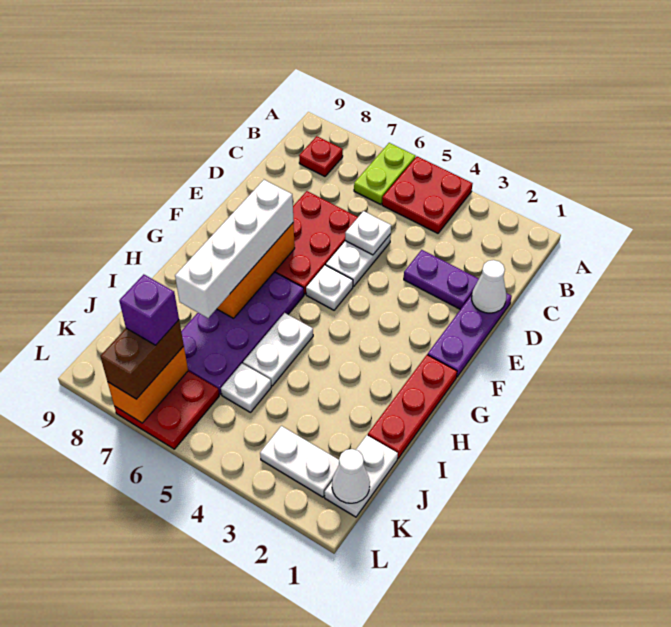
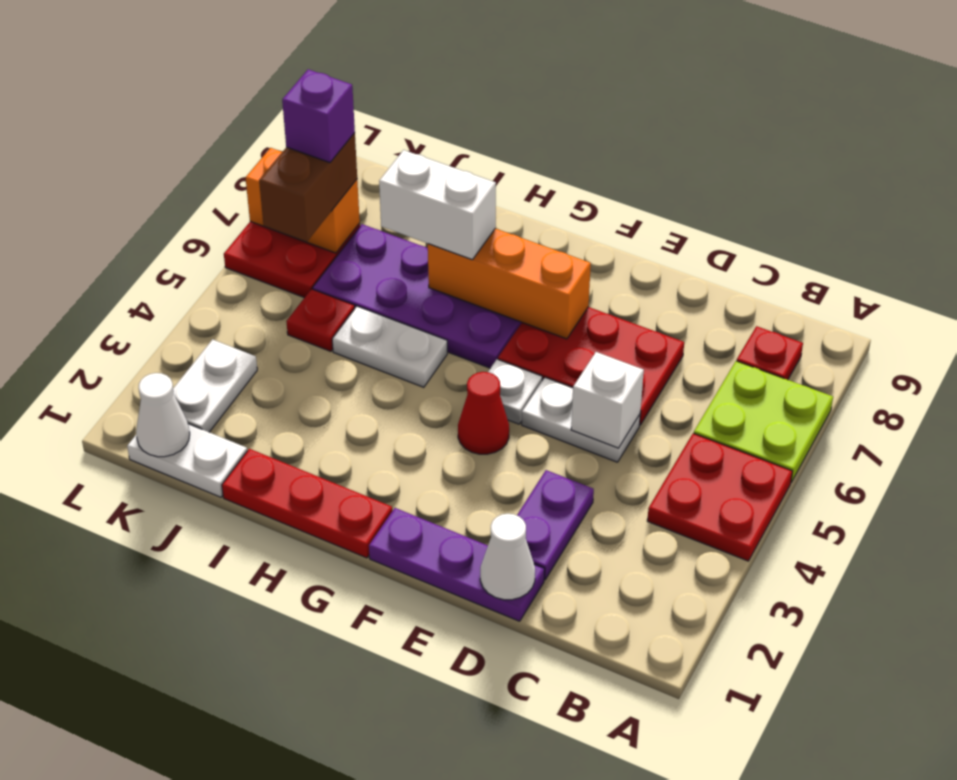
lime 1x2 plate [354,143,416,204] -> lime 2x2 plate [694,361,833,482]
white 1x1 plate [345,211,391,255] -> white 1x1 brick [571,352,644,448]
none -> red 1x1 cone [458,372,509,454]
white 1x4 brick [175,180,294,318] -> white 1x2 brick [379,150,496,260]
white 1x1 plate [221,363,271,412] -> red 1x1 plate [286,289,355,351]
brown 1x2 brick [100,320,184,399] -> brown 1x2 brick turned to [259,133,357,242]

